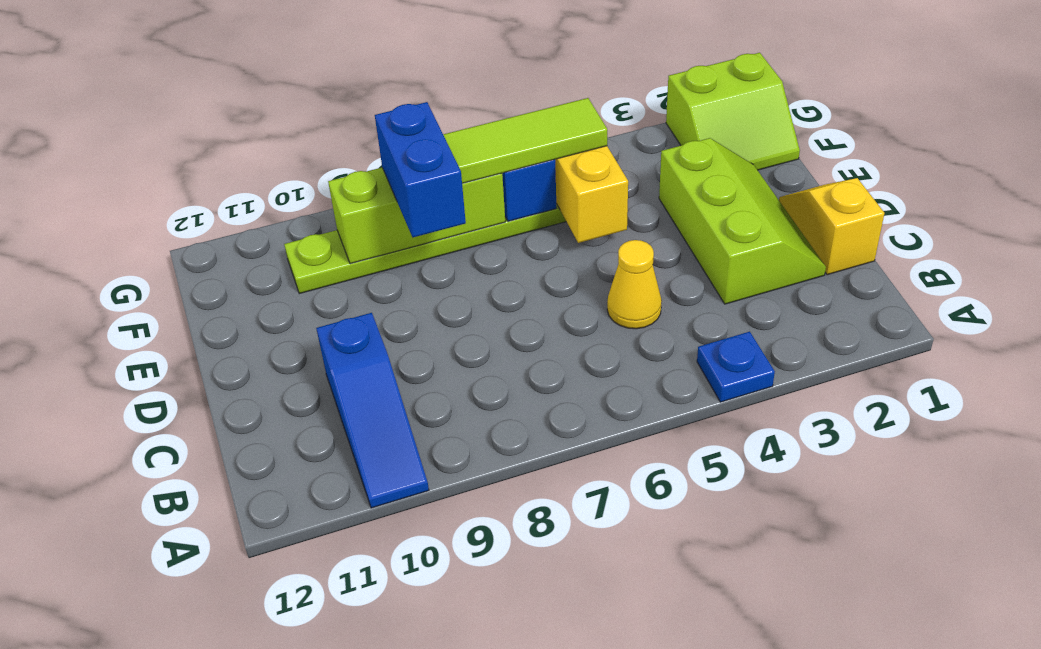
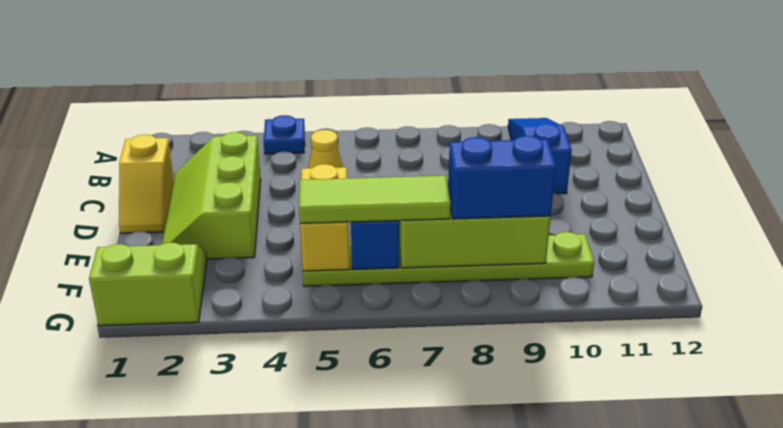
blue 1x2 brick [375,102,466,237] -> blue 1x2 brick turned to [448,136,556,219]

